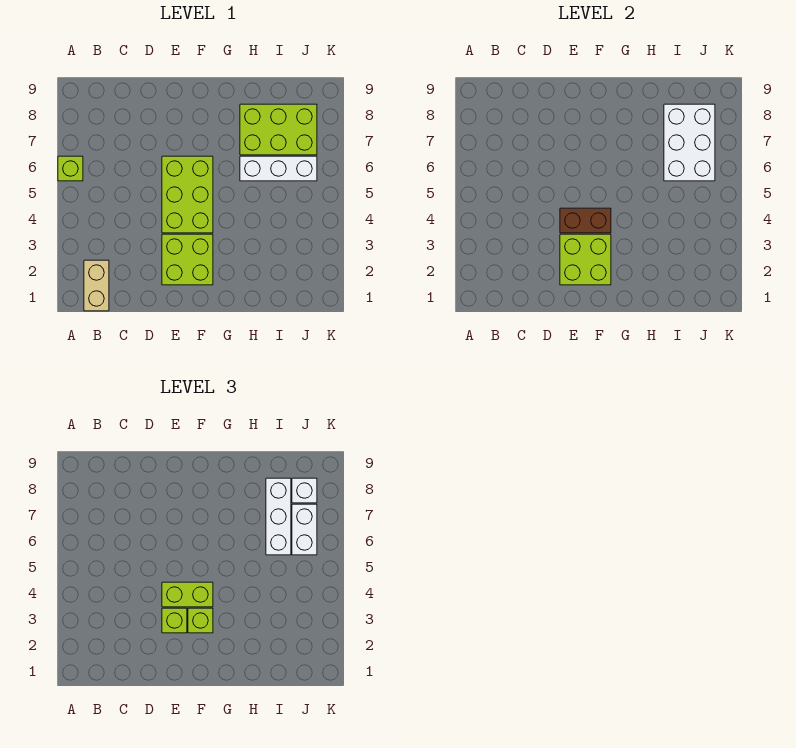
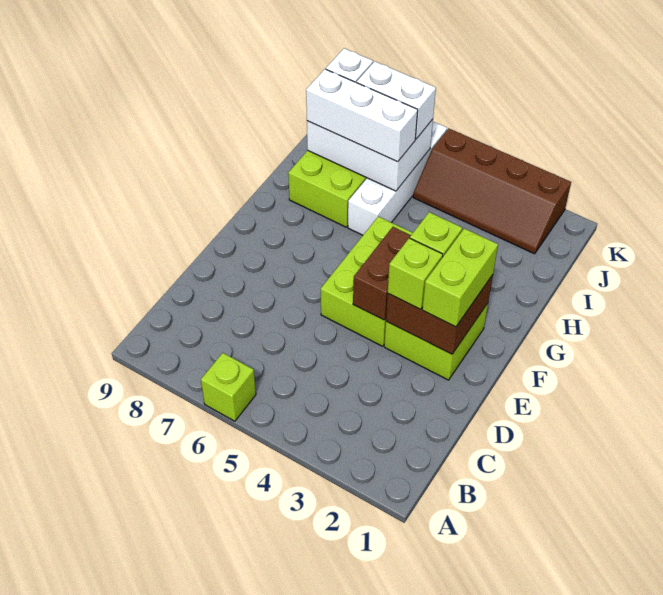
tan 1x2 brick [84,260,109,311] -> none
lime 2x2 brick [560,234,611,285] -> brown 2x2 brick [386,275,493,354]
lime 2x3 brick [162,156,213,233] -> lime 2x3 brick turned to [321,216,412,346]
lime 1x2 brick [162,582,213,607] -> lime 1x2 brick moved to [422,228,498,327]
white 1x3 brick [240,156,317,181] -> white 1x4 brick [348,122,447,235]
none -> brown 2x4 slope [413,128,571,254]

